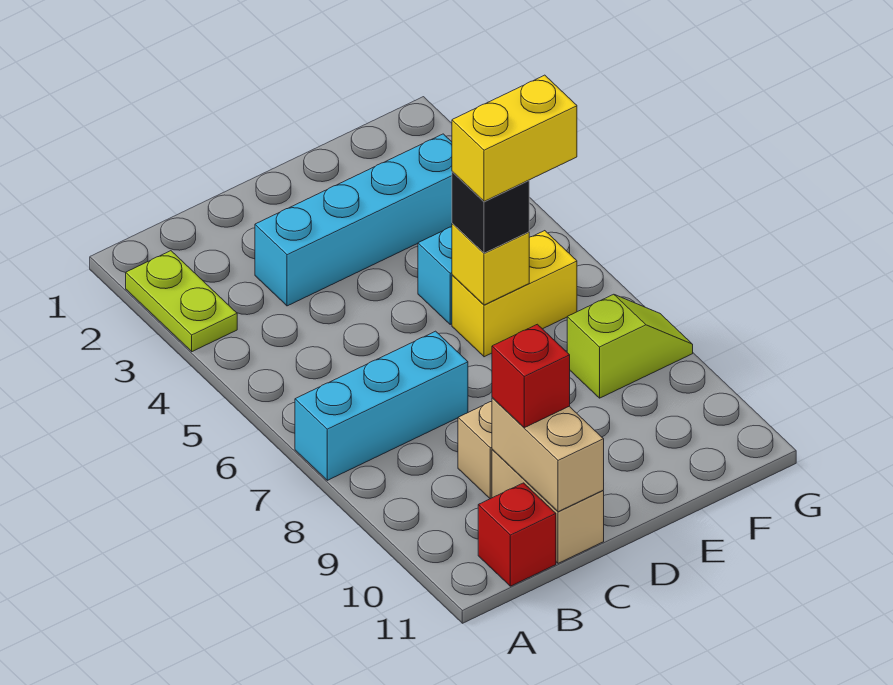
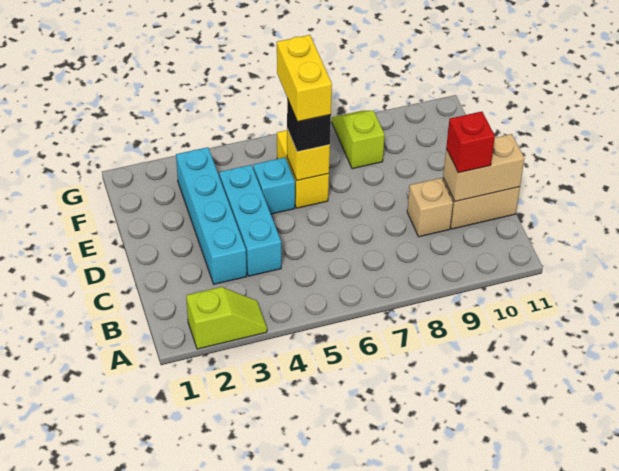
lime 1x2 plate [126,251,237,352] -> lime 1x2 slope [186,287,267,349]
cyan 1x3 brick [295,331,468,480] -> cyan 1x3 brick moved to [219,165,281,276]
red 1x1 brick [478,483,556,586] -> none

